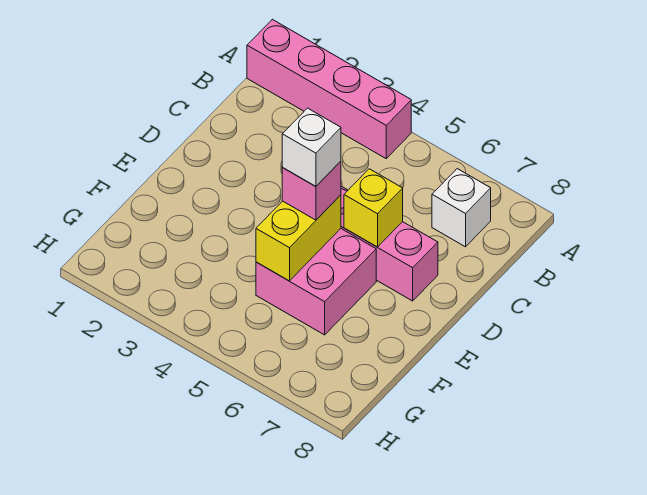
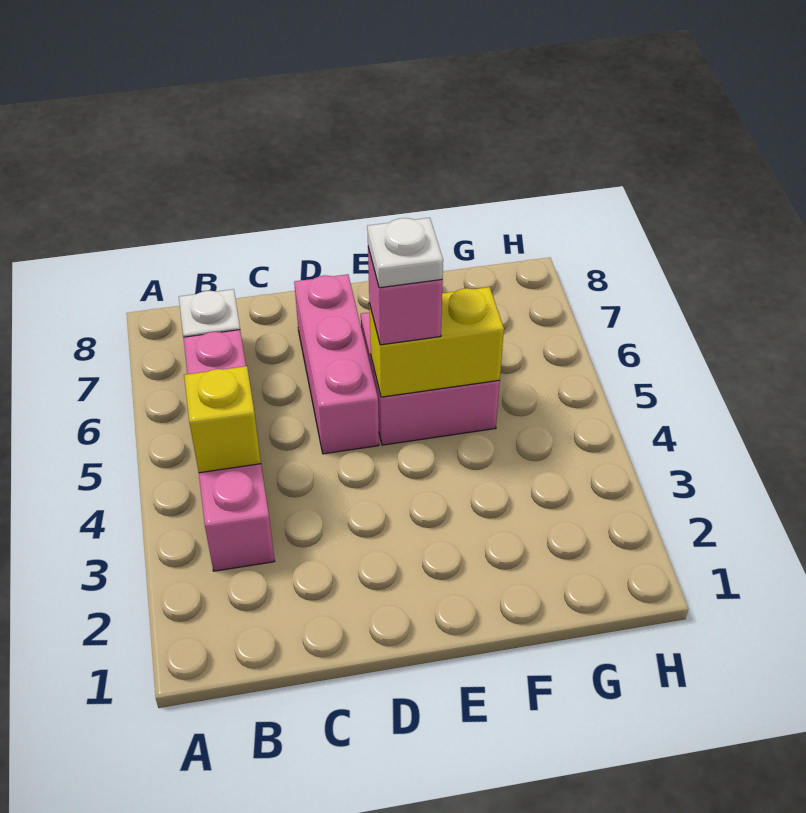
pink 1x4 brick [247,19,411,158] -> pink 1x4 brick moved to [183,330,275,571]
yellow 1x1 brick [344,169,403,247] -> yellow 1x1 brick moved to [184,366,261,473]
white 1x1 brick [282,108,341,186] -> white 1x1 plate [367,218,443,288]

